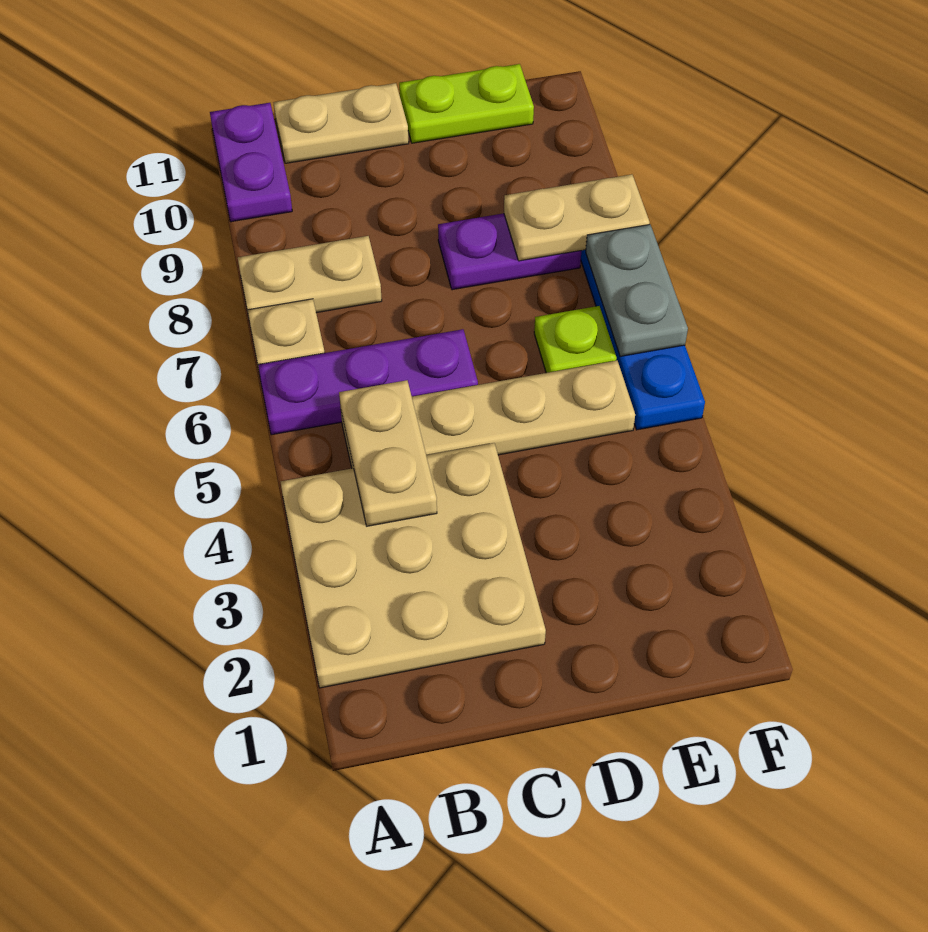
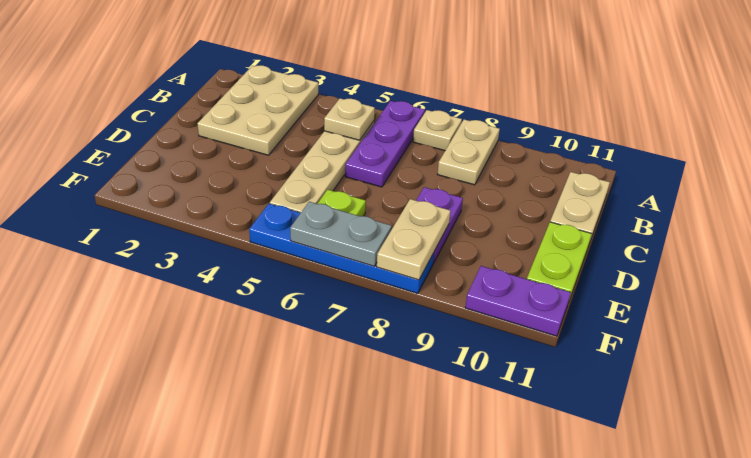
tan 3x3 plate [281,443,546,688] -> tan 2x3 plate [197,65,318,155]
purple 1x2 plate [210,103,292,222] -> purple 1x2 plate moved to [465,266,571,336]
tan 1x2 plate [339,380,437,526] -> tan 1x1 plate [324,98,375,140]

